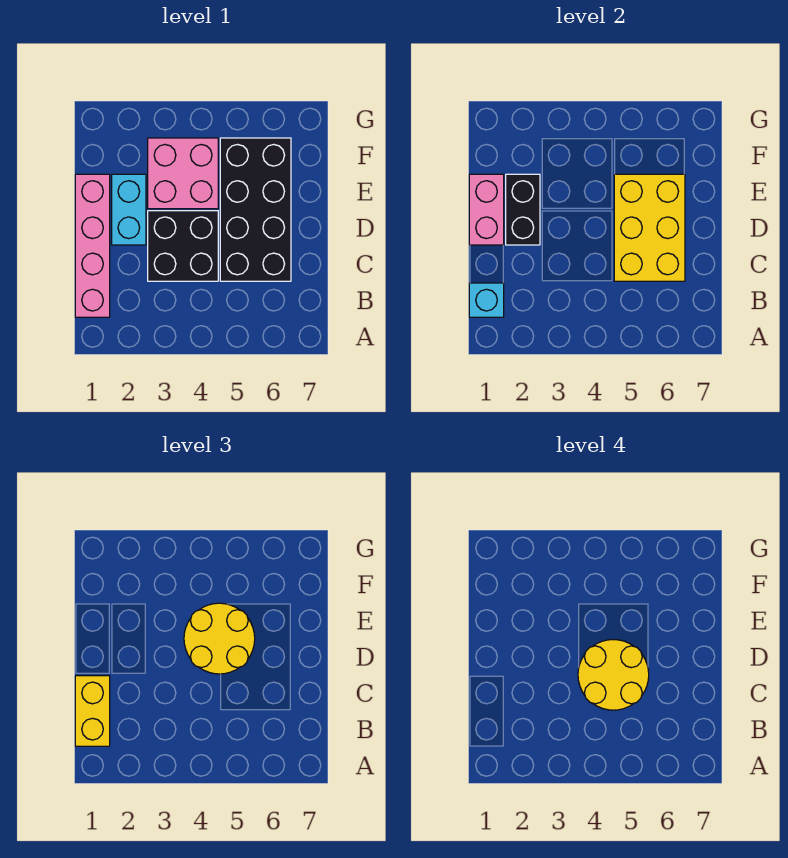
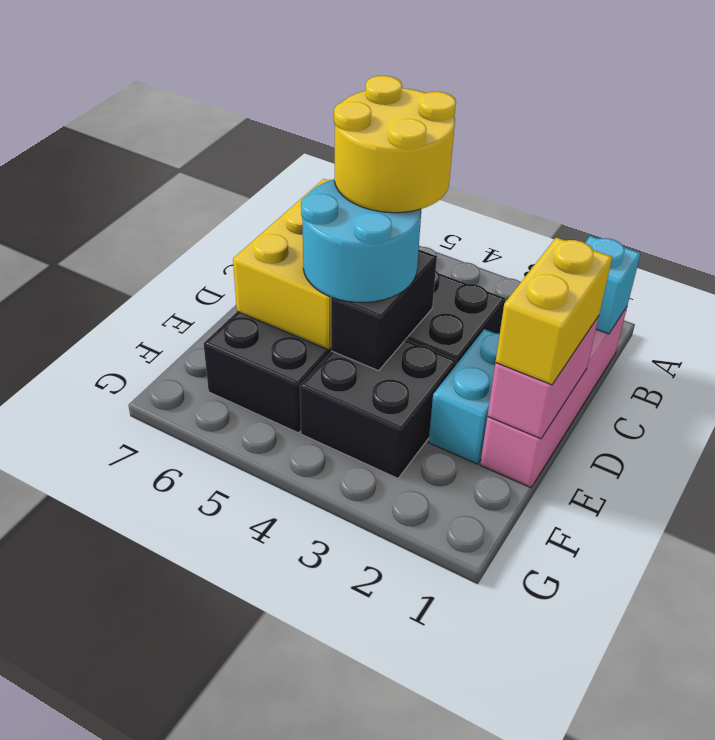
yellow 1x2 brick [75,676,110,746] -> yellow 1x2 brick moved to [496,238,612,385]
black 1x2 brick [506,174,540,245] -> black 1x2 brick moved to [331,250,437,371]
yellow 2x2 round brick [184,603,255,674] -> cyan 2x2 round brick [301,179,421,302]
pink 2x2 brick [148,138,218,209] -> black 2x2 brick [300,340,456,478]

